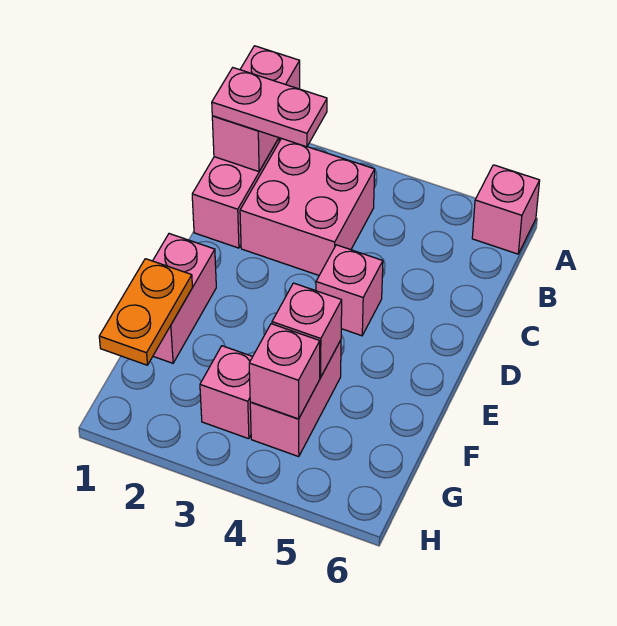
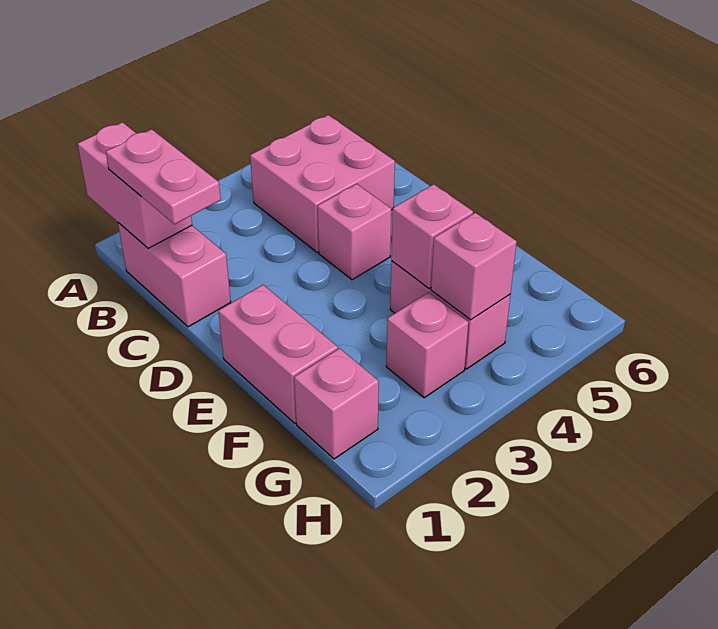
pink 1x1 brick [472,165,540,254] -> pink 1x1 brick moved to [294,348,379,459]
pink 1x2 plate [212,68,327,147] -> pink 1x2 plate turned to [106,129,221,224]
pink 2x2 brick [240,138,375,275] -> pink 2x2 brick moved to [250,115,395,252]
orange 1x2 plate [99,259,192,365] -> none

